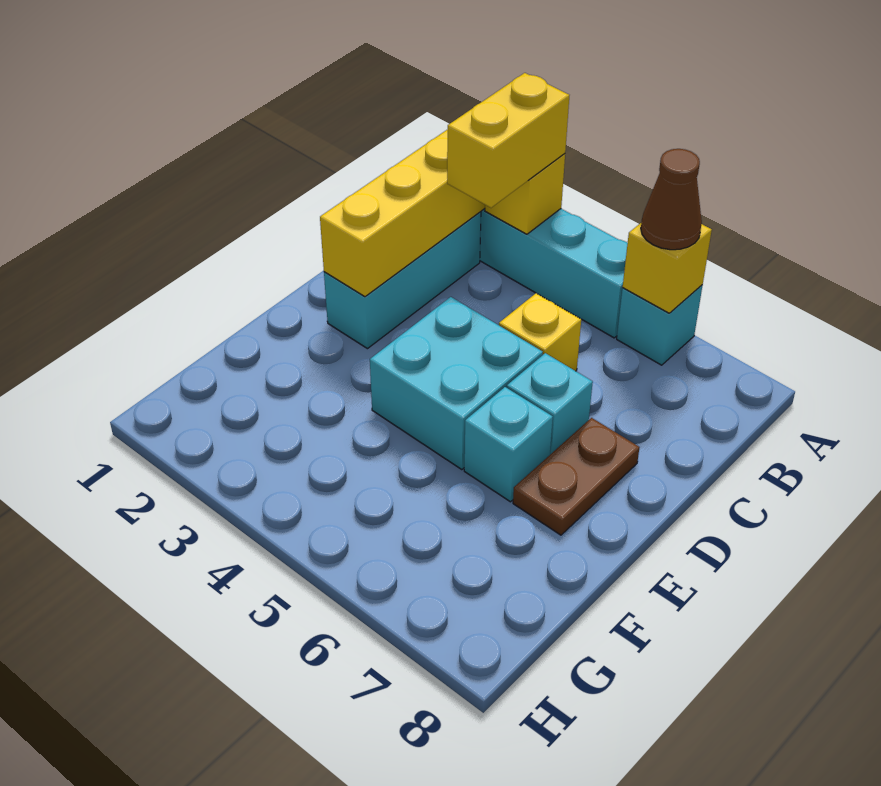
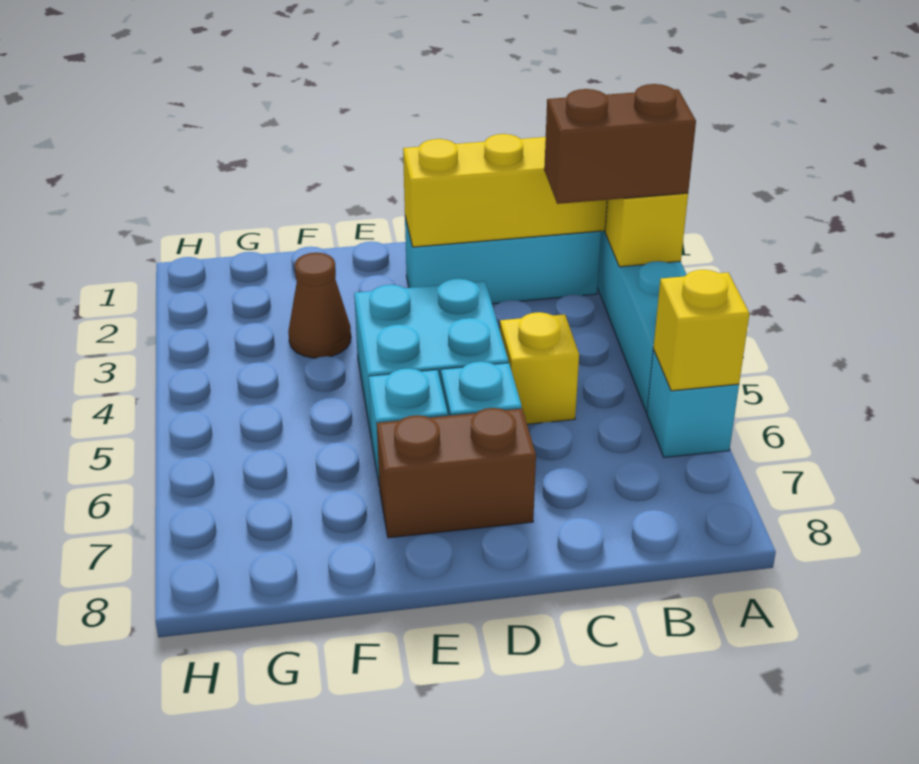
yellow 1x2 brick [447,73,569,208] -> brown 1x2 brick [544,84,696,204]
brown 1x1 cone [641,149,702,250] -> brown 1x1 cone moved to [288,253,351,358]
brown 1x2 plate [513,418,640,535] -> brown 1x2 brick [377,408,536,538]

